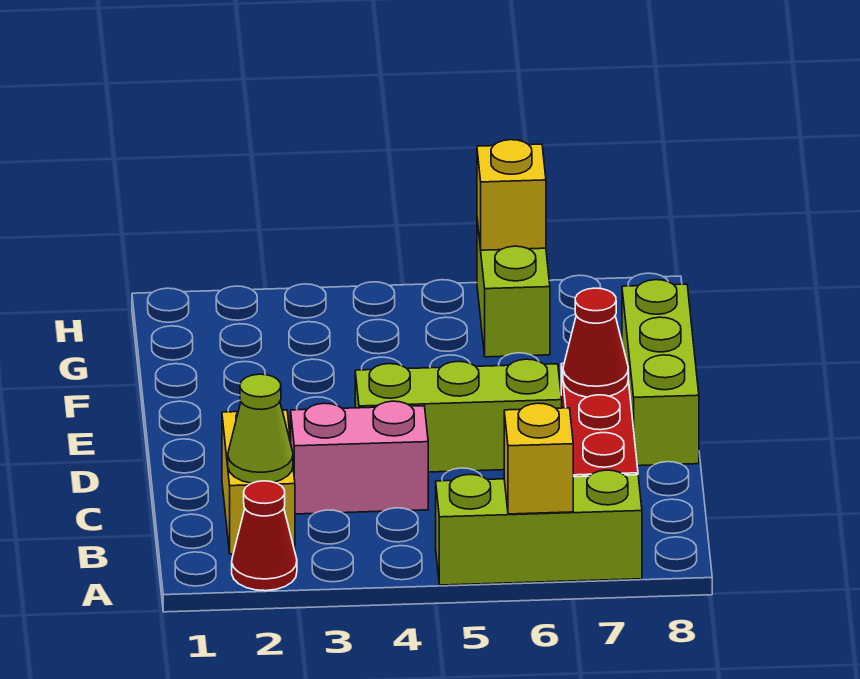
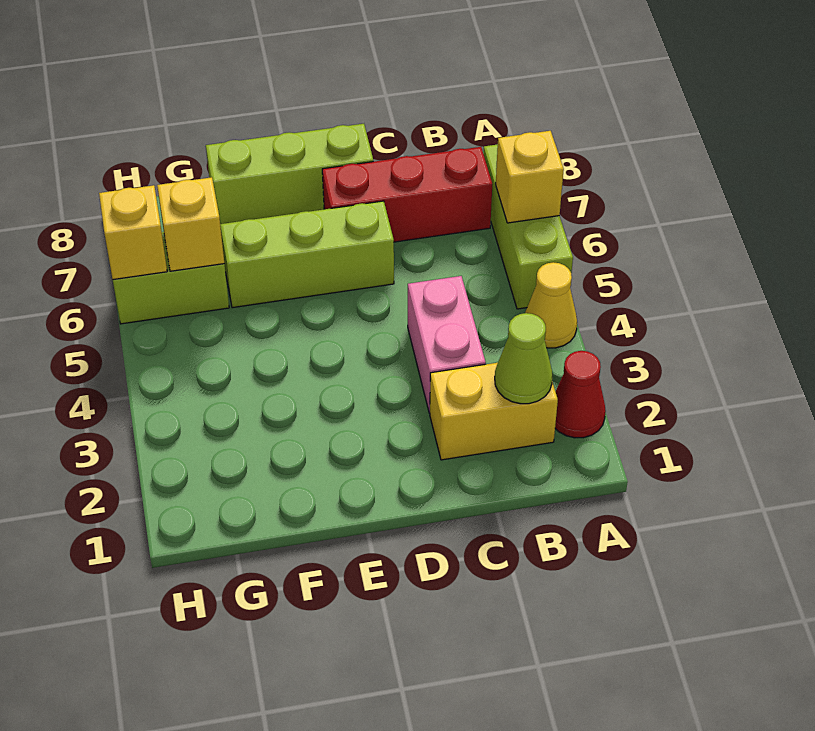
none -> yellow 1x1 cone [525,262,577,348]
lime 1x3 brick [355,359,562,472] -> lime 1x3 brick turned to [220,201,394,308]
red 1x1 cone [563,288,628,397] -> none
none -> yellow 1x1 brick [157,177,224,271]

